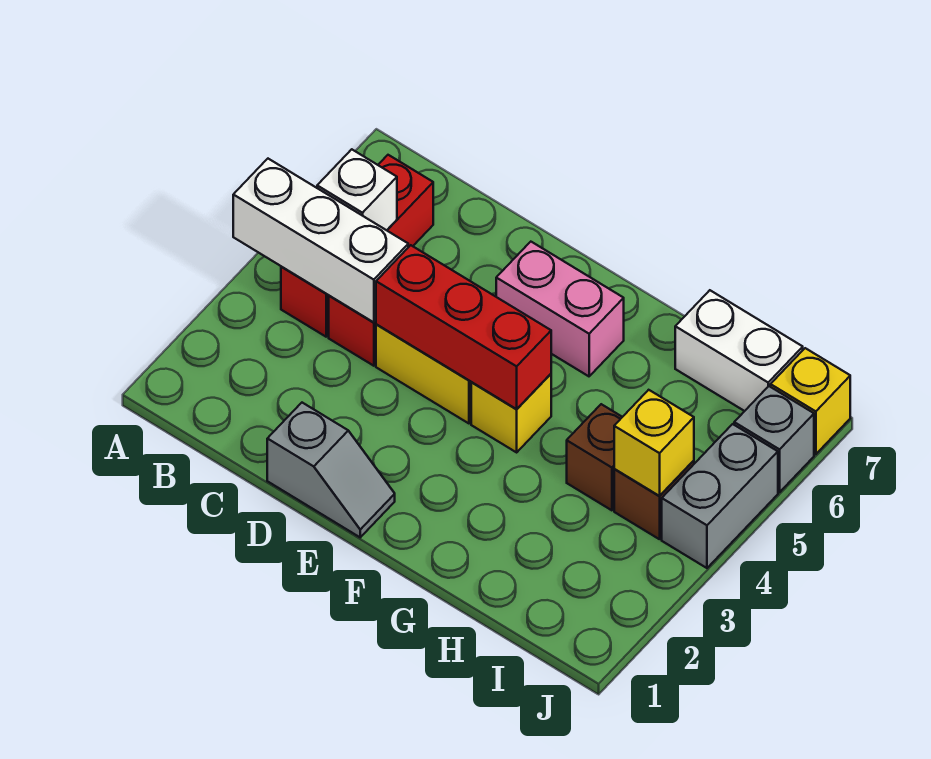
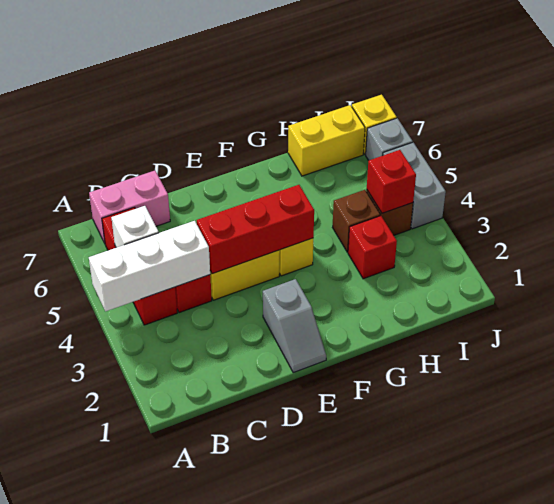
grey 1x2 slope [267,403,395,537] -> grey 1x2 slope turned to [263,279,326,373]
pink 1x2 brick [496,242,624,376] -> pink 1x2 brick moved to [89,171,170,243]
none -> red 1x1 brick [348,216,397,279]
white 1x2 brick [675,290,803,411] -> yellow 1x2 brick [288,105,365,176]
yellow 1x1 brick [614,390,694,496] -> red 1x1 brick [367,150,416,213]

